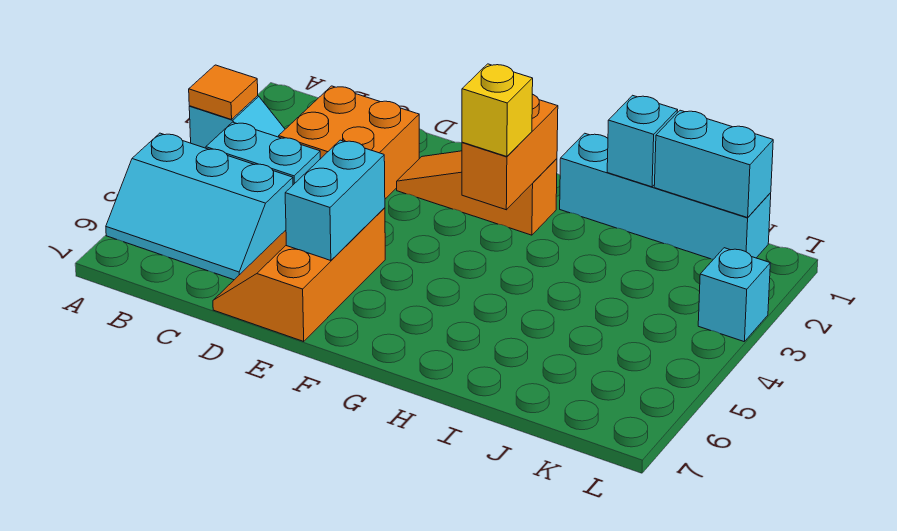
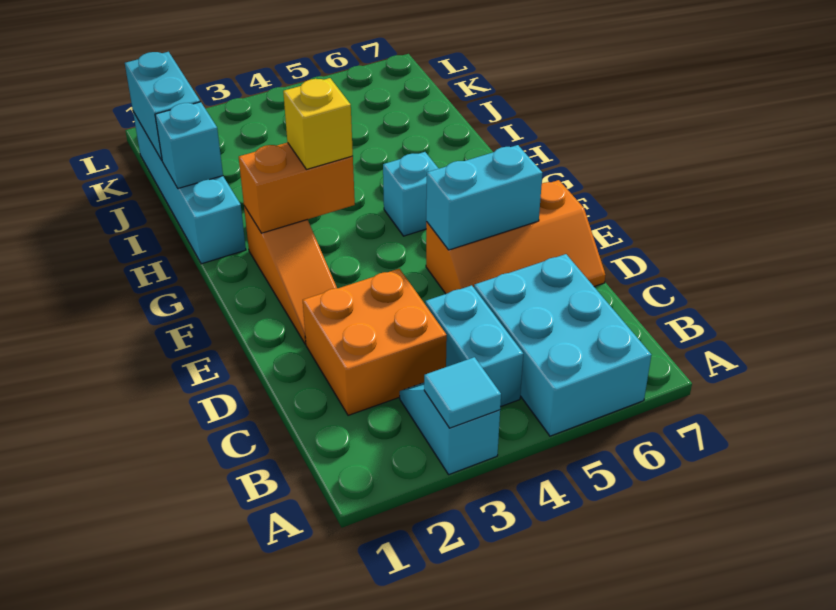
orange 1x1 tile [189,65,258,119] -> cyan 1x1 tile [424,357,501,428]
cyan 2x3 slope [106,133,293,280] -> cyan 2x3 brick [474,254,651,436]
cyan 1x1 brick [698,248,770,342] -> cyan 1x1 brick moved to [383,152,439,236]

